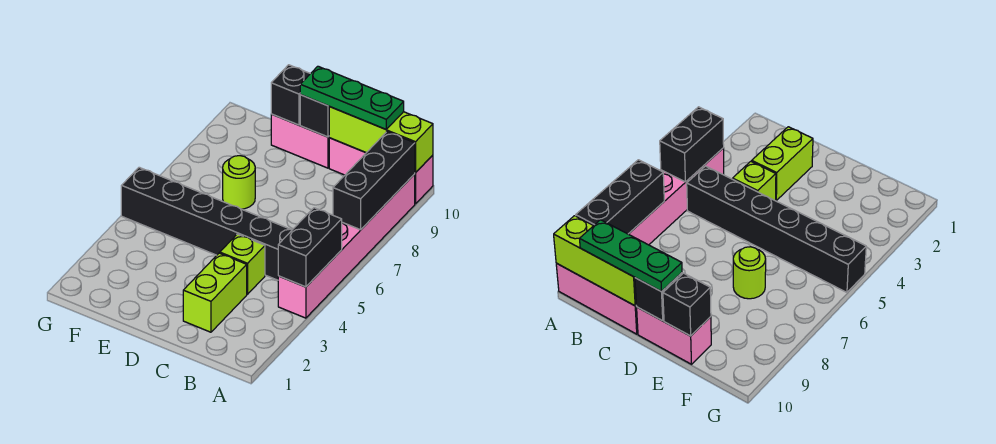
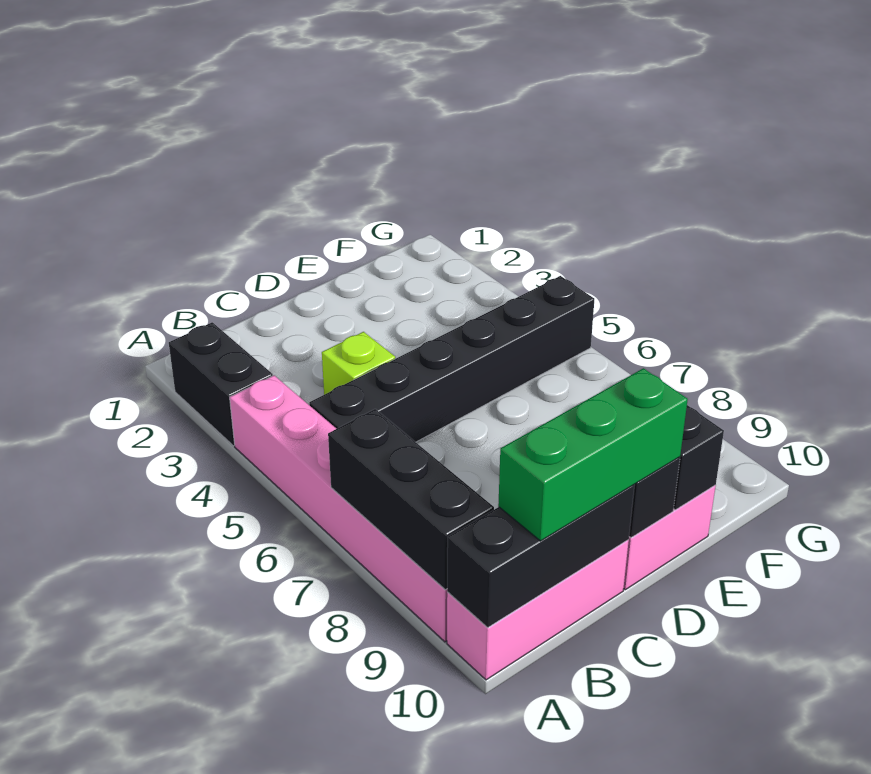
black 1x2 brick [278,208,342,287] -> black 1x2 brick moved to [169,322,273,446]
lime 1x3 brick [329,107,433,173] -> black 1x3 brick [447,485,635,627]
green 1x3 plate [300,66,404,129] -> green 1x3 brick [498,368,688,541]
lime 1x2 brick [183,253,247,332] -> none
lime 1x1 round brick [223,156,255,209] -> none

